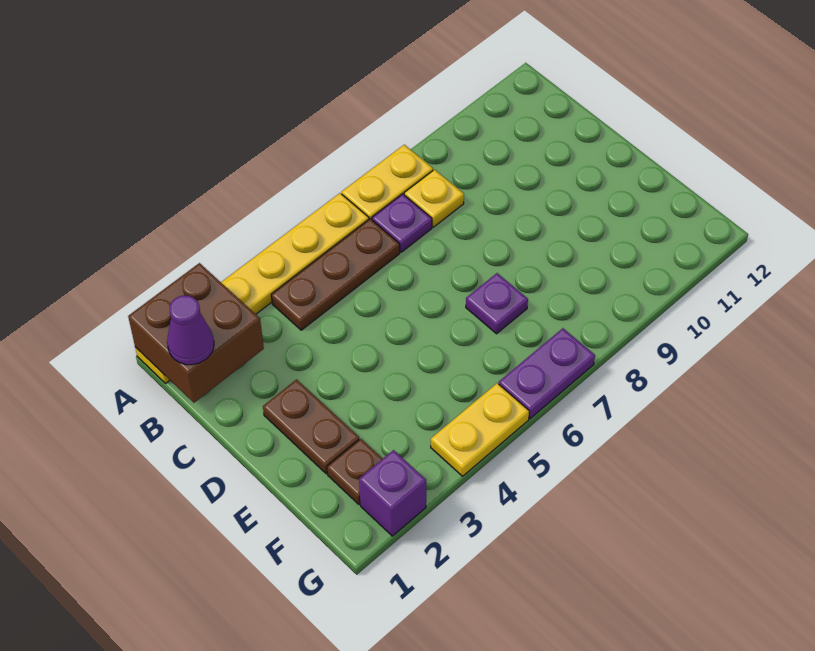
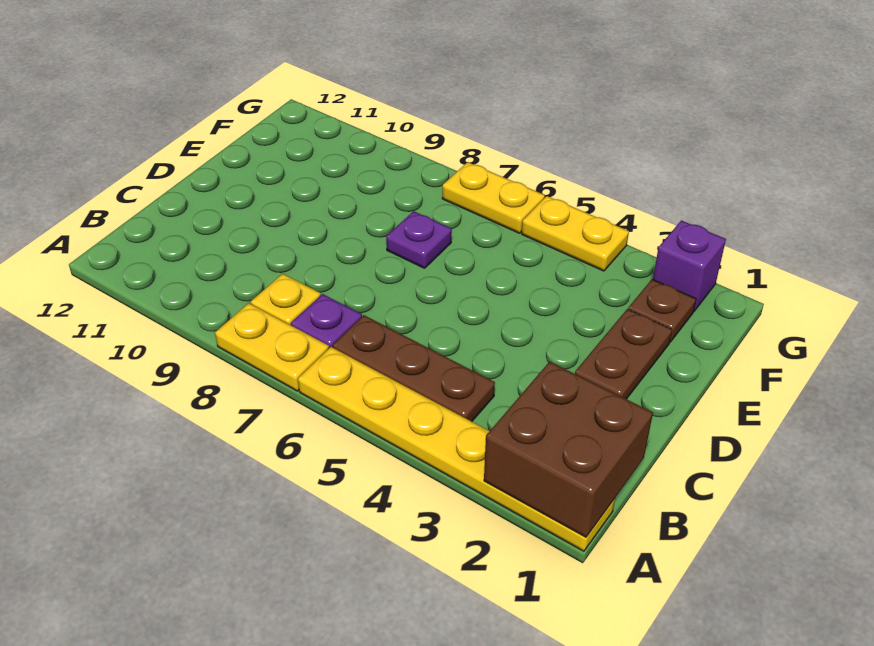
purple 1x1 cone [167,295,214,365] -> none
purple 1x2 plate [499,328,595,419] -> yellow 1x2 plate [442,162,545,233]

